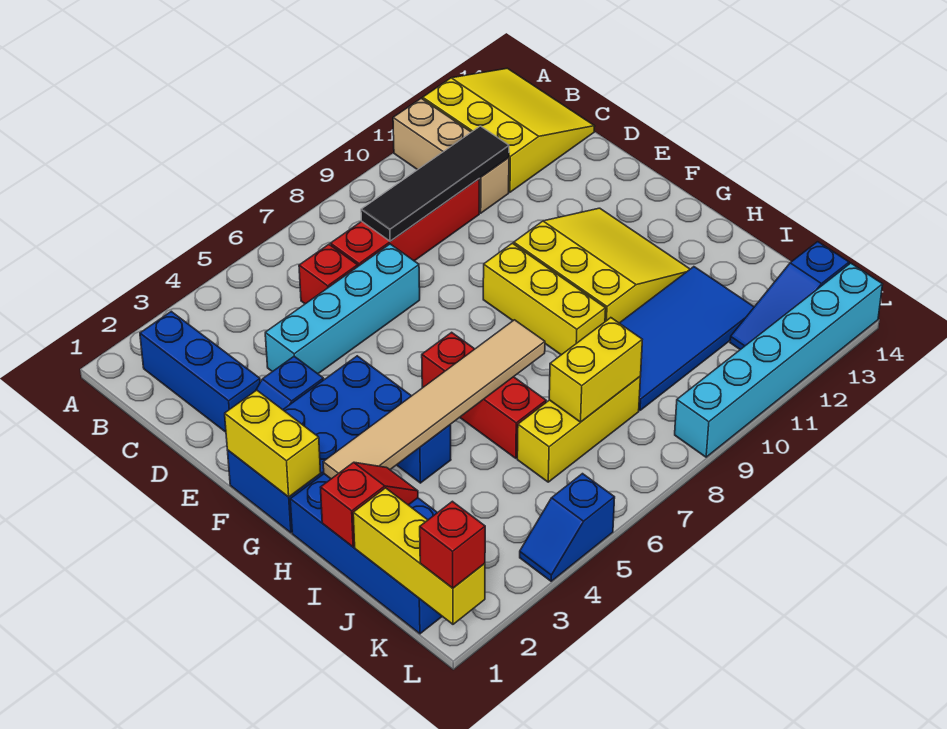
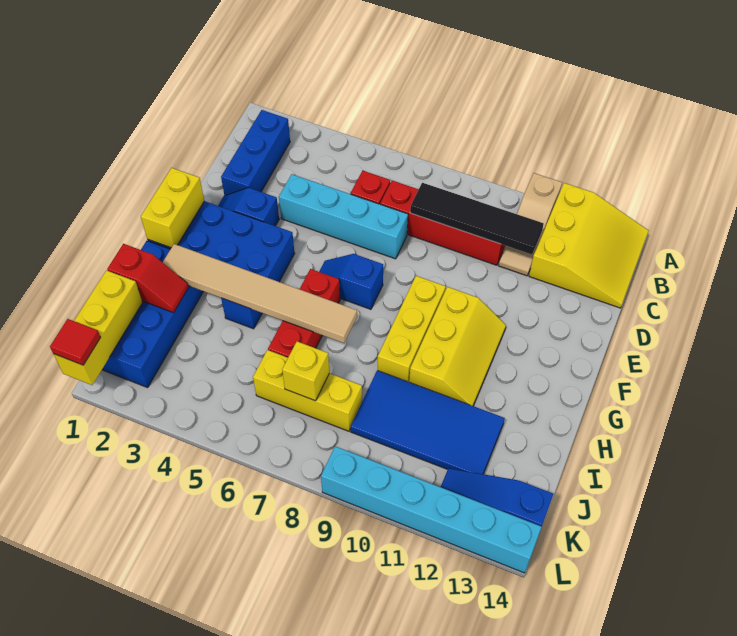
tan 1x3 brick [393,98,509,213] -> tan 1x3 slope [499,173,562,276]
yellow 3x3 slope [514,208,690,323] -> yellow 2x3 slope [409,287,506,406]
yellow 1x2 brick [549,318,642,422] -> yellow 1x1 brick [282,342,329,401]
red 1x1 brick [420,501,485,588] -> red 1x1 tile [50,319,101,365]
blue 1x2 slope [520,474,615,581] -> blue 1x2 slope moved to [319,254,383,309]

